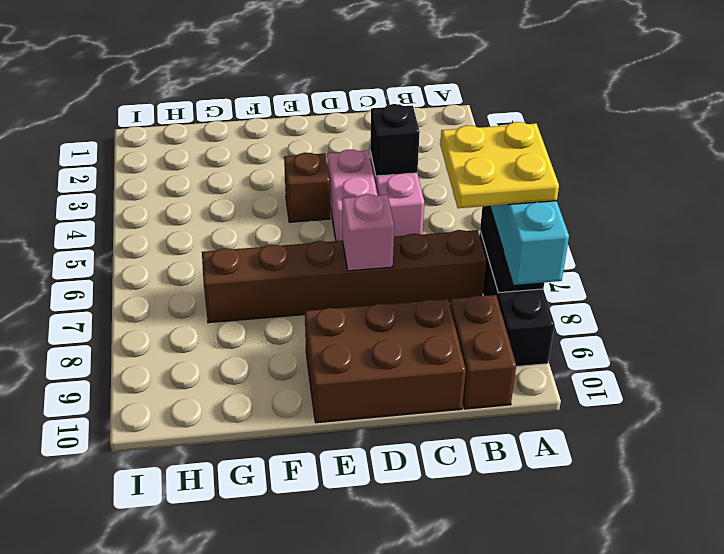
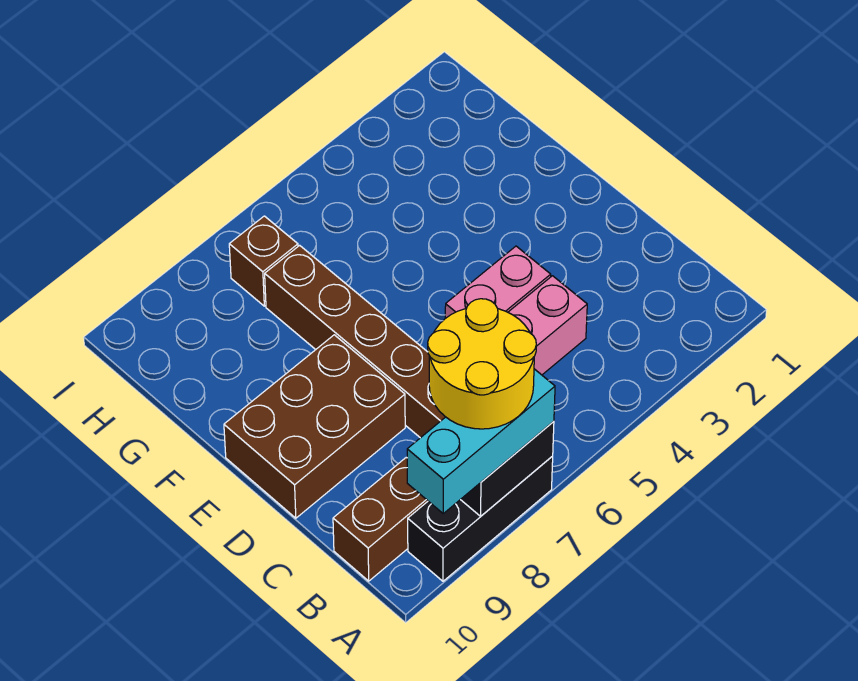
yellow 2x2 plate [440,122,559,208] -> yellow 2x2 round brick [428,299,536,429]
black 1x1 brick [370,104,420,176] -> none
brown 2x3 brick [305,299,466,423] -> brown 2x3 brick turned to [224,335,405,518]
pink 1x1 brick [342,194,394,271] -> none
brown 1x1 brick [284,152,330,222] -> brown 1x1 brick moved to [229,216,298,306]

